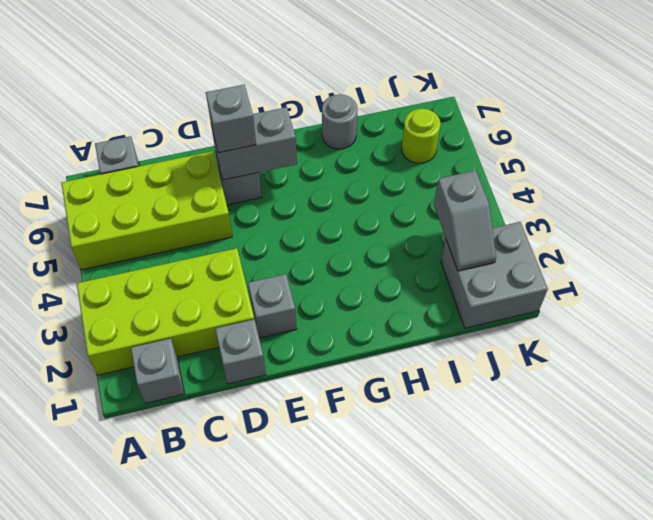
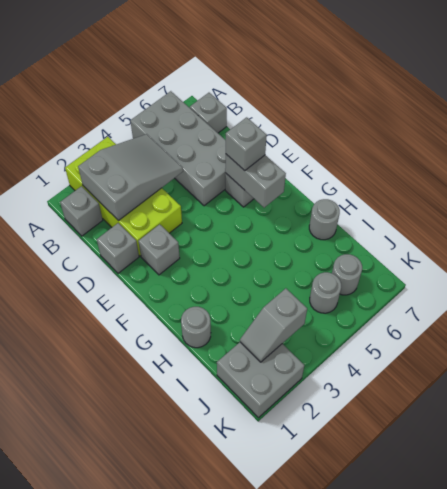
lime 2x4 brick [61,151,232,270] -> grey 2x4 brick [130,91,226,206]
none -> grey 2x3 slope [78,134,183,221]
none -> grey 1x1 round brick [181,307,211,348]
none -> grey 1x1 round brick [310,272,341,313]
lime 1x1 round brick [402,109,441,163] -> grey 1x1 round brick [332,254,362,295]

